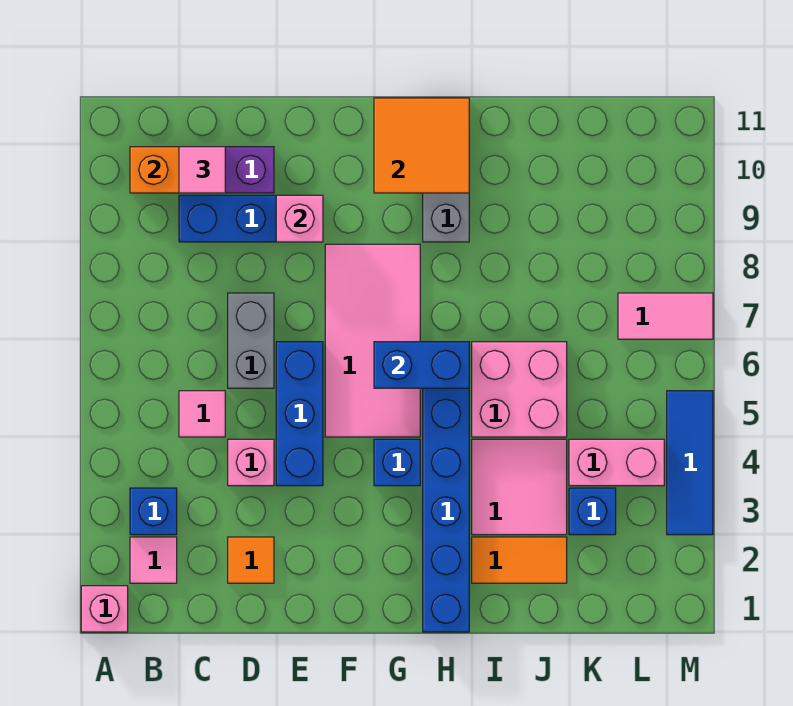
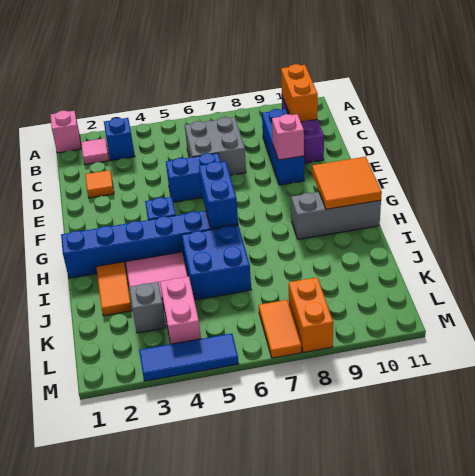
pink 1x1 tile [179,391,225,437] -> none
pink 1x1 tile [179,147,225,193] -> none
pink 1x1 brick [228,439,274,486] -> none
grey 1x2 brick [228,293,274,388] -> grey 2x2 brick [185,117,246,175]
blue 1x3 brick [276,342,323,486] -> blue 1x2 brick [166,153,221,202]
pink 2x4 tile [325,244,420,437] -> none
pink 2x2 brick [472,342,567,437] -> blue 2x2 brick [182,225,251,300]
blue 1x1 brick [569,488,616,535] -> grey 1x1 brick [129,282,166,333]
pink 1x2 tile [618,293,713,339] -> orange 1x2 tile [259,300,302,358]
none -> orange 1x2 brick [289,277,333,353]

